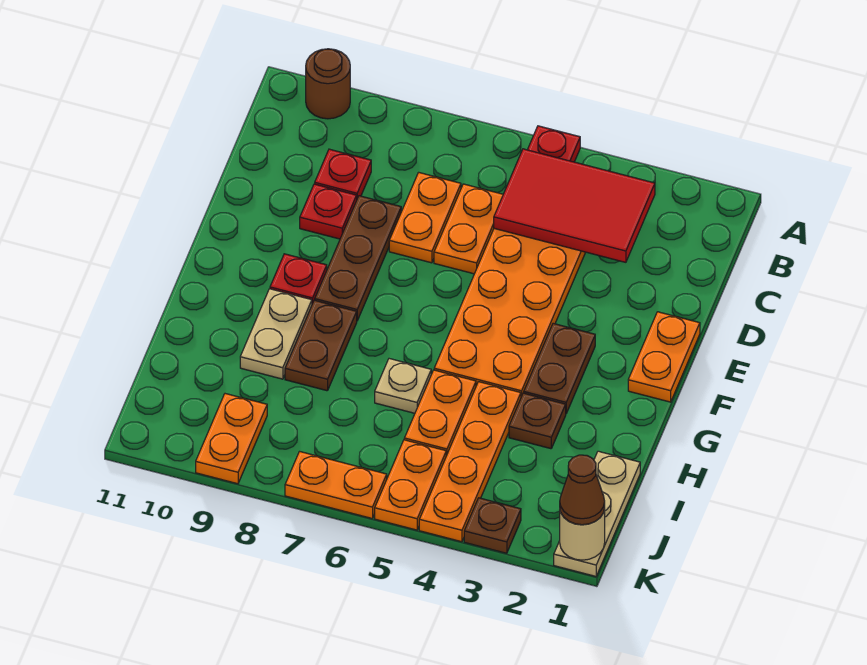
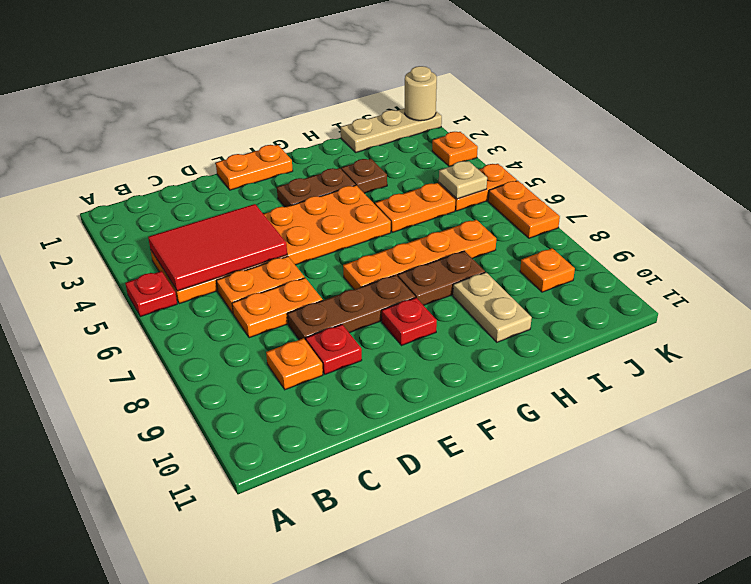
brown 1x1 round brick [306,49,350,119] -> none
red 2x3 tile [494,149,655,262] -> red 2x3 tile turned to [148,204,287,291]
red 1x1 plate [315,149,371,198] -> orange 1x1 plate [266,338,323,390]
tan 1x2 plate [240,289,312,379] -> tan 1x2 plate turned to [453,272,532,342]
orange 1x4 plate [419,382,521,542] -> orange 1x4 plate moved to [343,220,496,289]
tan 1x1 plate [375,359,431,413] -> tan 1x1 plate moved to [439,161,487,199]
orange 1x2 plate [196,394,267,484] -> orange 1x1 plate [520,248,575,292]
brown 1x1 cone [560,455,605,525] -> none
brown 1x1 plate [464,498,521,553] -> orange 1x1 plate [432,132,478,166]

